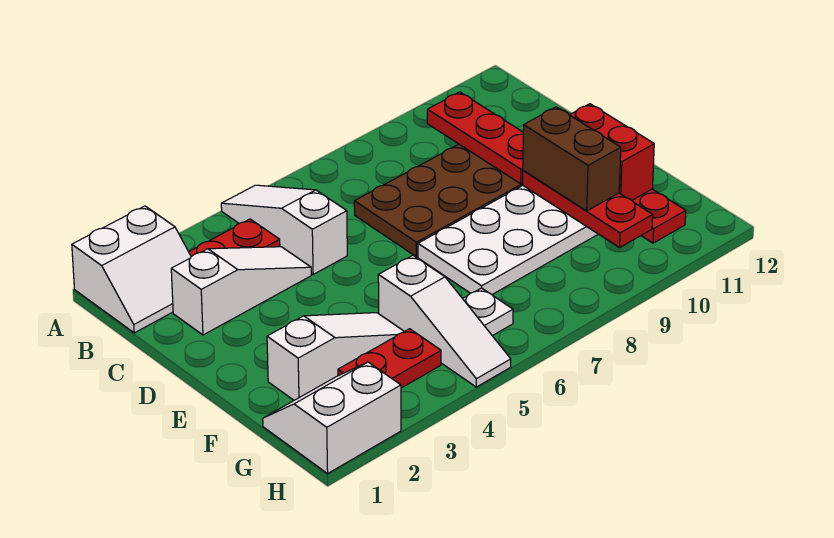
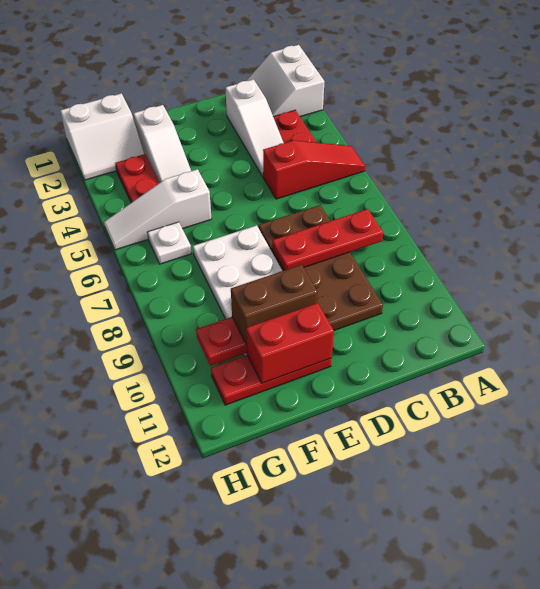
white 1x3 slope [221,185,347,274] -> red 1x3 slope [263,140,365,199]
red 1x3 plate [427,92,523,184] -> red 1x3 plate moved to [272,209,383,270]
white 2x2 slope [263,362,401,474] -> white 2x2 slope turned to [60,93,144,180]

